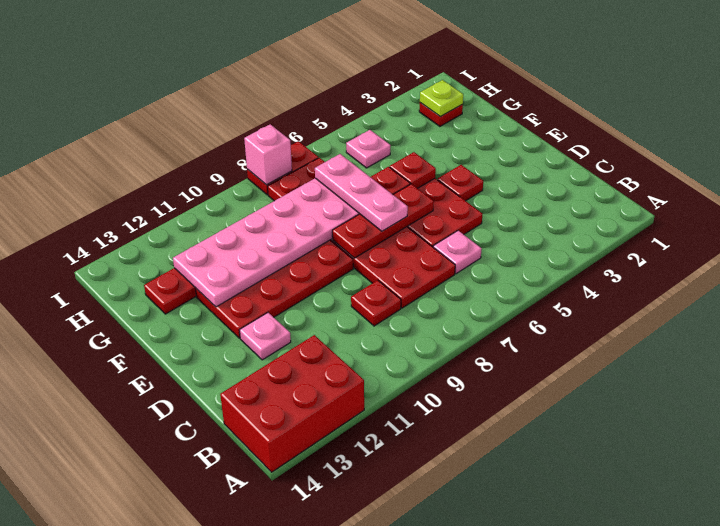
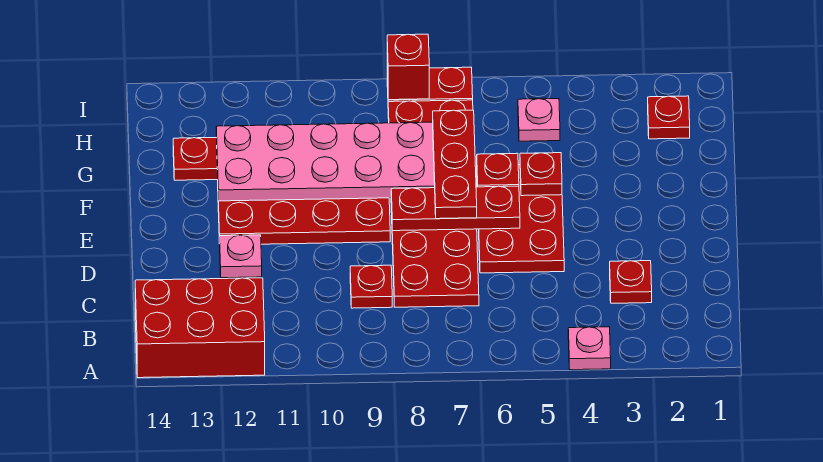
pink 1x1 plate [433,231,481,274] -> pink 1x1 plate moved to [568,327,611,370]
red 1x1 plate [438,165,483,201] -> red 1x1 plate moved to [610,261,652,303]
pink 1x3 plate [315,154,408,231] -> red 1x3 plate [433,110,477,219]
lime 1x1 plate [420,80,463,117] -> none
pink 1x1 brick [244,124,292,185] -> red 1x1 brick [387,34,429,100]

